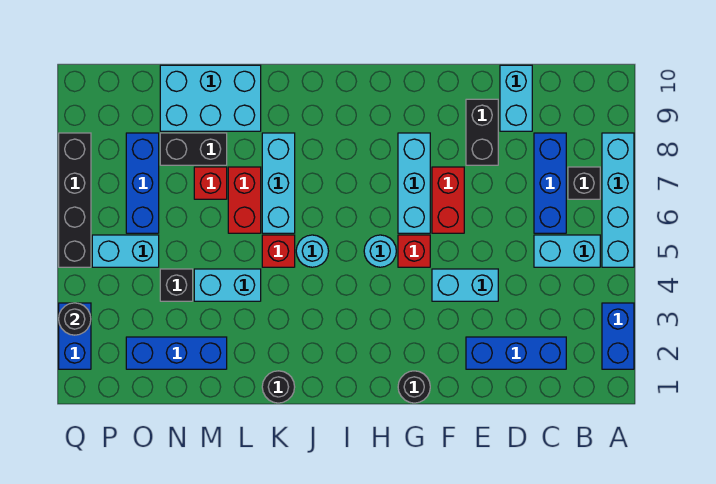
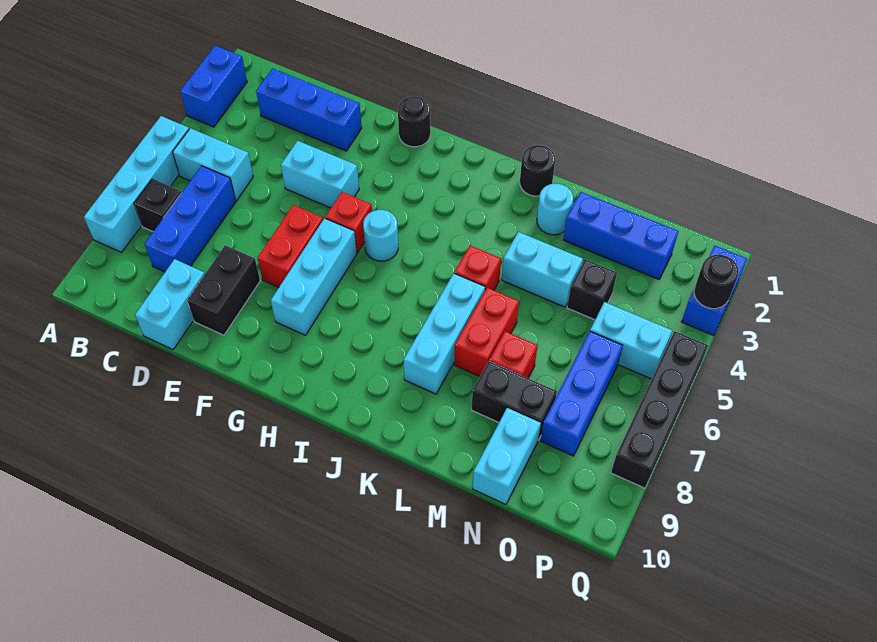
cyan 1x1 round brick [296,235,329,267] -> cyan 1x1 round brick moved to [537,184,573,235]
cyan 2x3 brick [160,65,261,131] -> cyan 1x2 brick [473,408,541,504]

